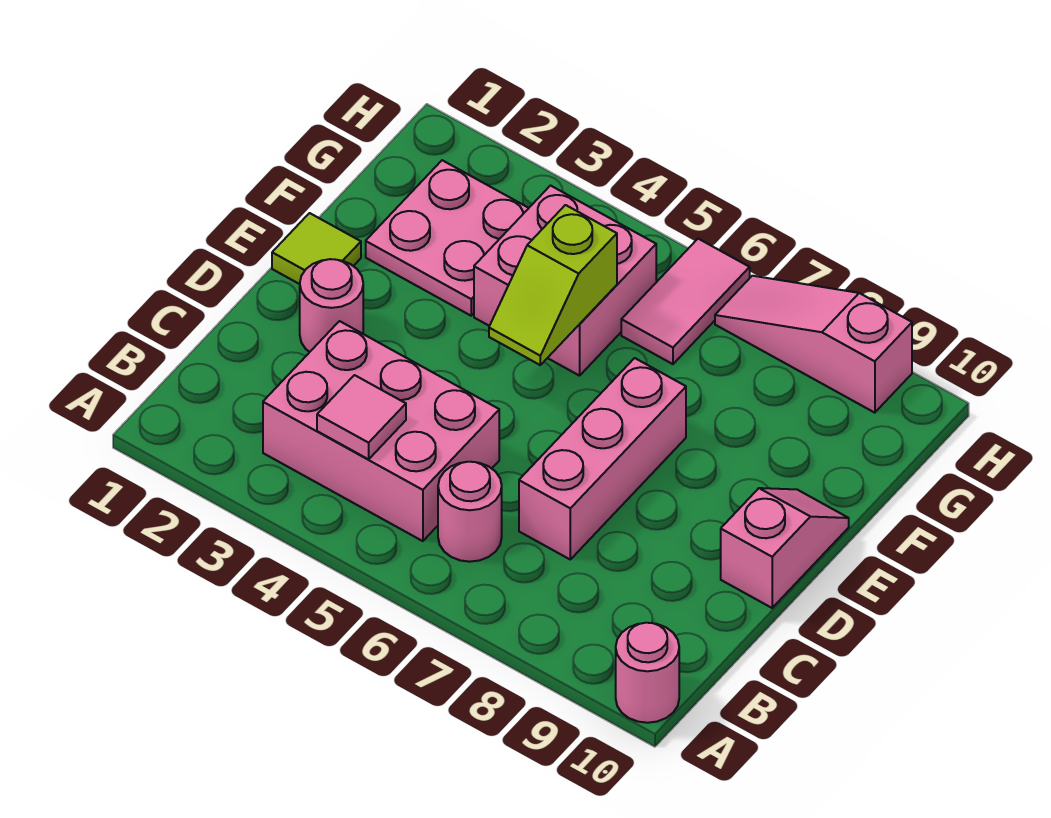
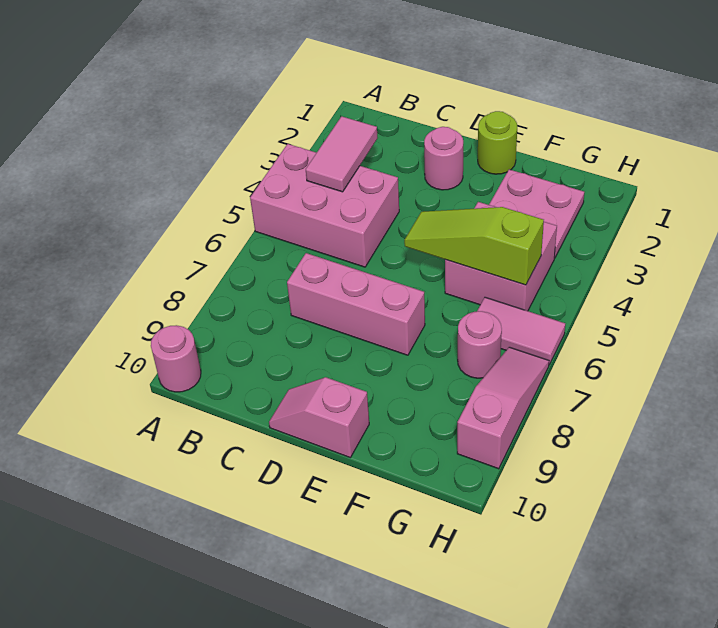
pink 2x3 brick [263,321,499,541] -> pink 2x3 brick turned to [250,144,399,267]
pink 1x1 tile [317,375,406,459] -> pink 1x2 tile [306,116,377,192]
pink 1x1 round brick [438,462,502,562] -> pink 1x1 round brick moved to [458,311,502,378]
pink 1x2 slope [721,488,849,608] -> pink 1x2 slope turned to [269,377,369,458]
lime 1x1 tile [272,213,361,284] -> lime 1x1 round brick [478,111,517,174]
lime 1x2 slope [489,205,617,365] -> lime 1x3 slope [404,207,544,285]

